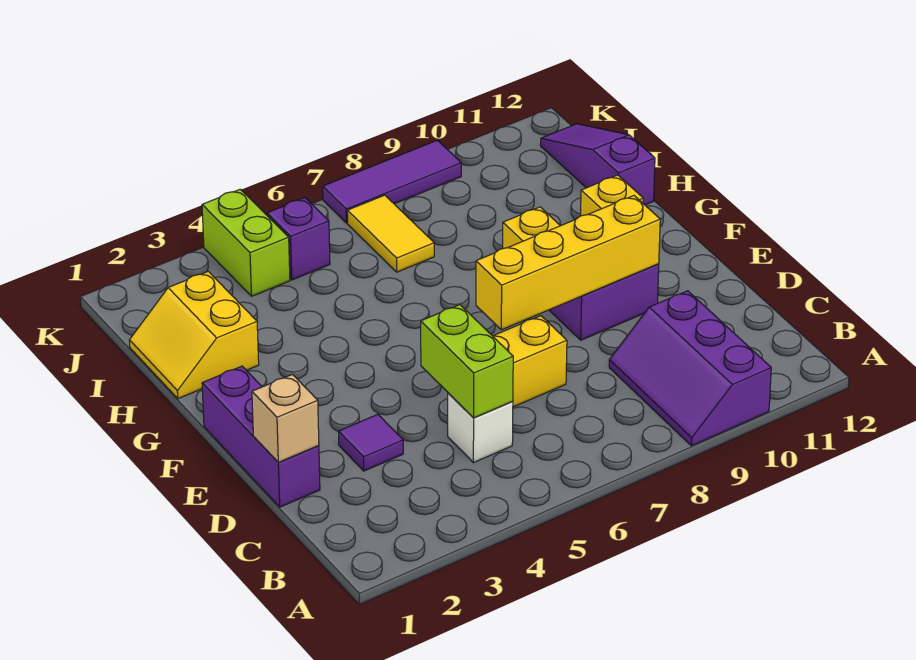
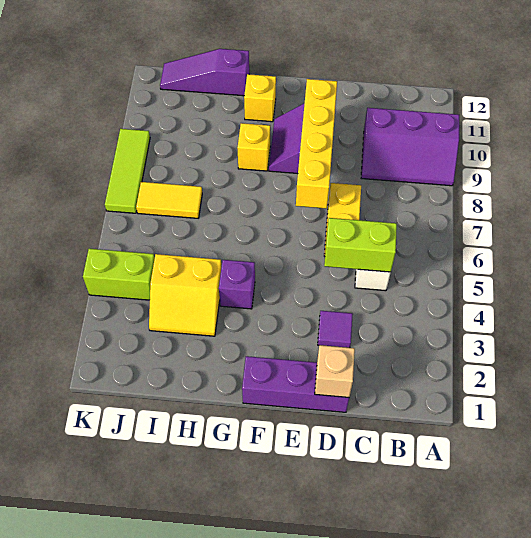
yellow 2x2 slope [129,271,259,399] -> yellow 2x2 slope moved to [149,254,222,336]
purple 1x1 brick [267,198,330,280] -> purple 1x1 brick moved to [219,260,255,309]
purple 1x3 tile [323,140,461,223] -> lime 1x3 tile [105,129,150,213]

